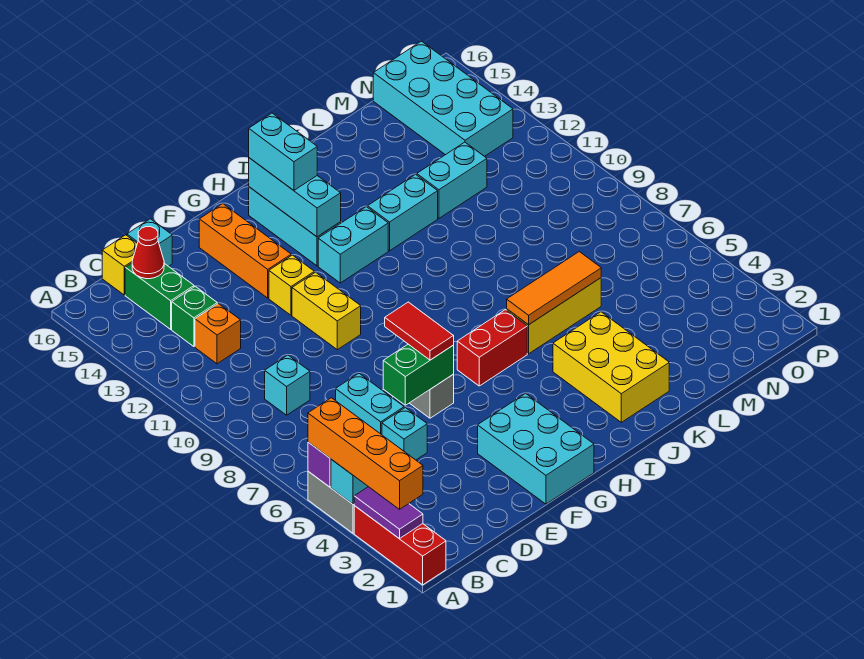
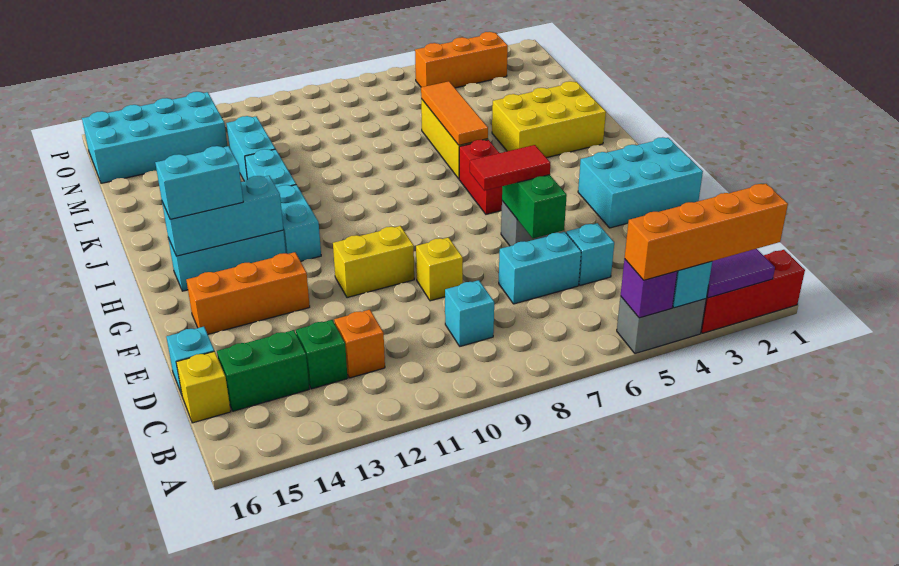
red 1x1 cone [132,227,164,279] -> none
yellow 1x1 brick [269,255,314,315] -> yellow 1x1 brick moved to [416,238,463,301]
none -> orange 1x3 brick [415,32,508,88]

